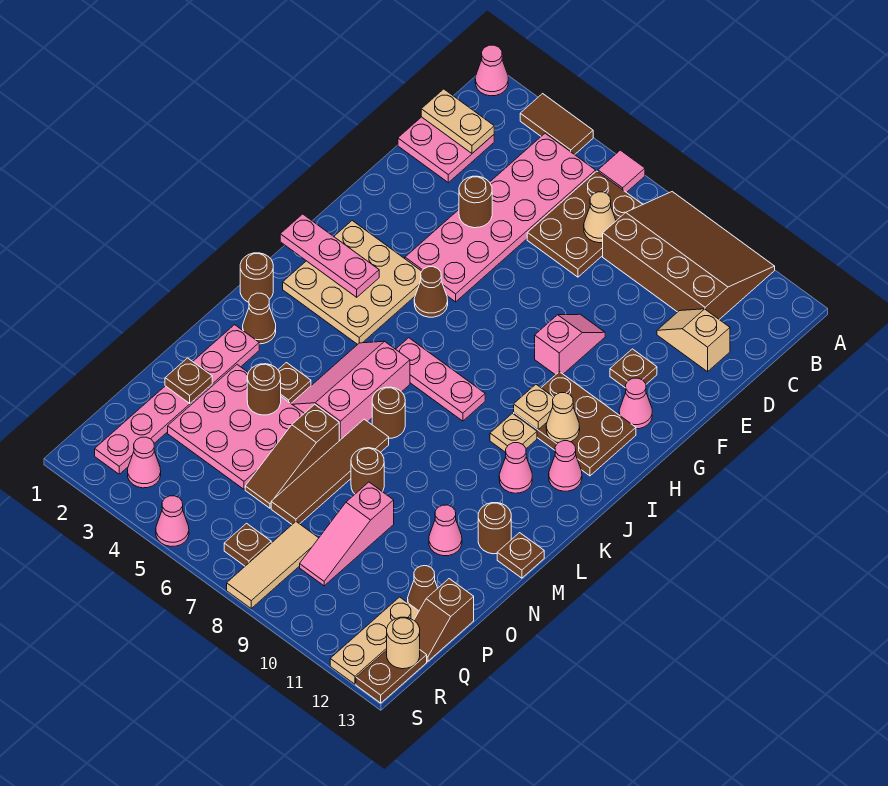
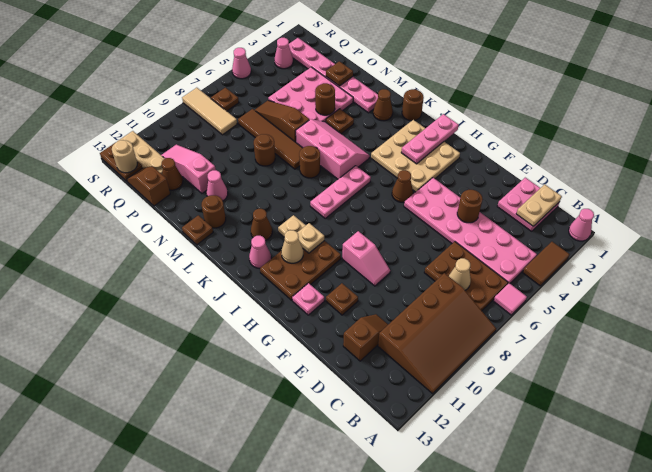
tan 1x2 slope [657,309,730,372] -> brown 1x2 slope [343,314,388,361]
pink 1x1 cone [619,378,652,429] -> pink 1x1 plate [292,283,324,315]
pink 1x1 cone [499,443,532,493] -> brown 1x1 cone [251,209,272,241]
pink 1x3 slope [300,482,394,586] -> pink 1x3 slope moved to [161,145,216,193]

